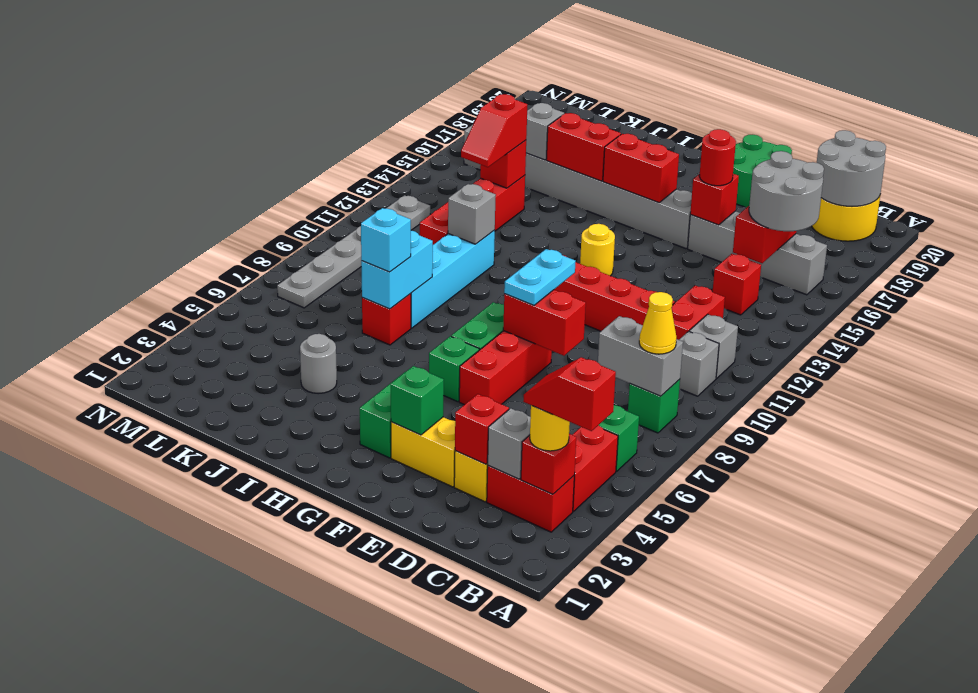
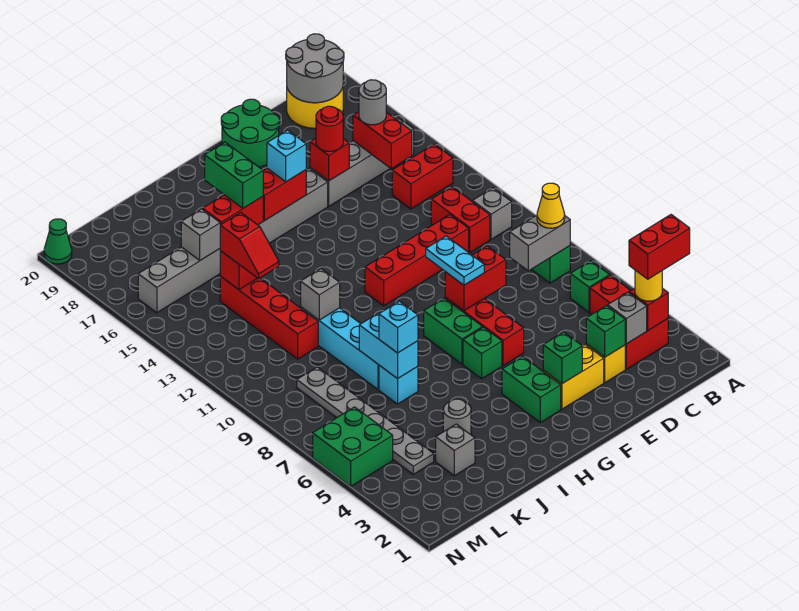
red 1x2 slope [523,357,616,431] -> red 1x2 brick [629,215,690,279]
grey 1x1 brick [679,331,719,396] -> grey 1x1 brick moved to [436,424,475,476]
grey 2x2 round brick [749,151,824,231] -> grey 1x1 round brick [359,80,386,125]
red 1x1 brick [713,254,761,315] -> red 1x2 brick [392,144,453,209]
red 1x1 brick [455,394,509,464] -> green 1x1 brick [586,306,625,357]
yellow 1x1 round brick [580,224,615,276] -> none
none -> cyan 1x1 brick [267,130,306,182]
none -> green 1x2 brick [205,142,263,208]
red 1x1 brick [362,294,411,345] -> cyan 1x1 brick [379,365,418,404]
none -> green 2x2 brick [313,407,393,486]
grey 1x6 plate [277,195,430,308] -> grey 1x6 plate moved to [297,367,434,474]
none -> green 1x1 cone [44,219,72,264]

